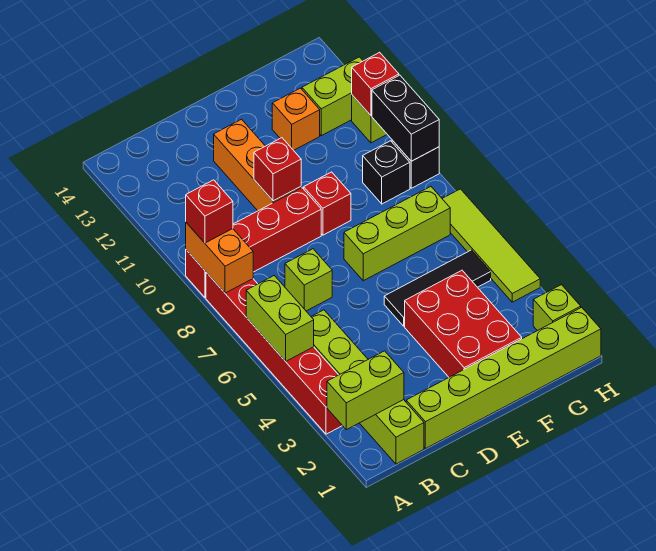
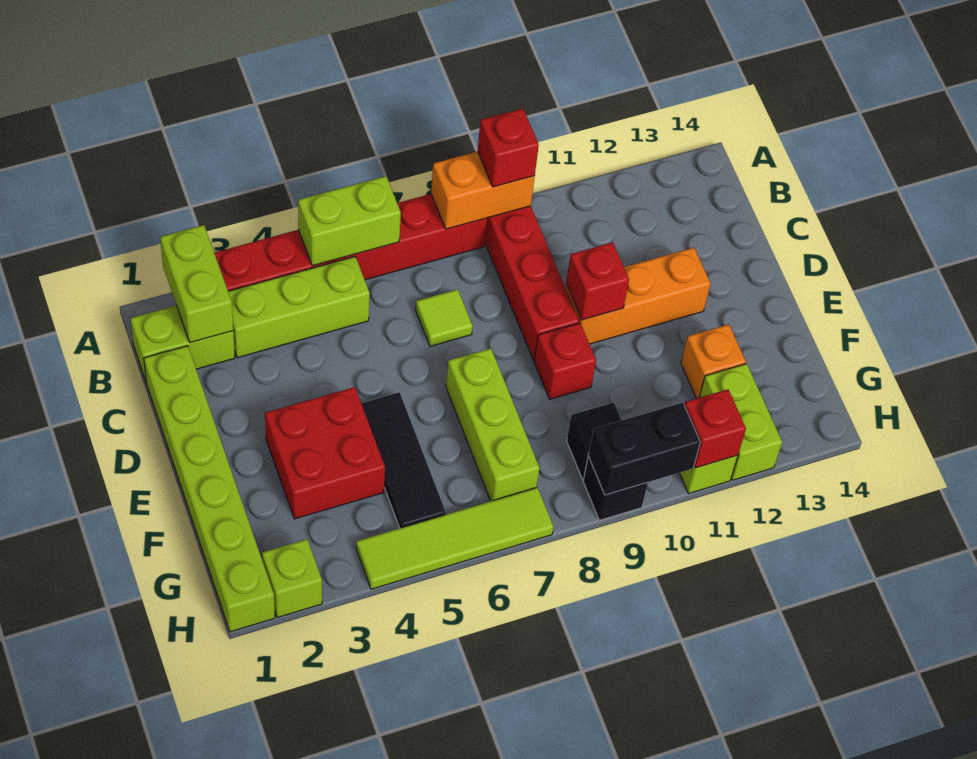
lime 1x1 brick [285,249,332,311] -> lime 1x1 tile [416,289,473,346]
red 2x3 brick [405,270,522,377] -> red 2x2 brick [265,387,385,519]

